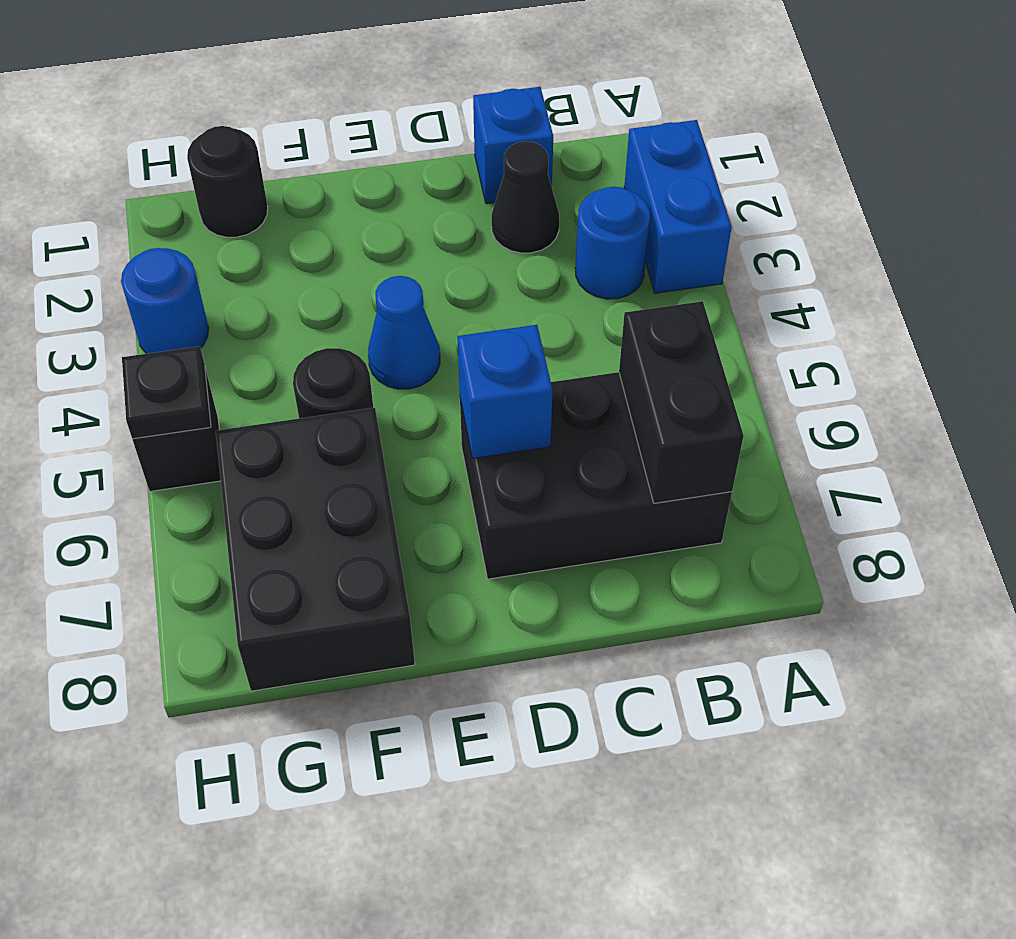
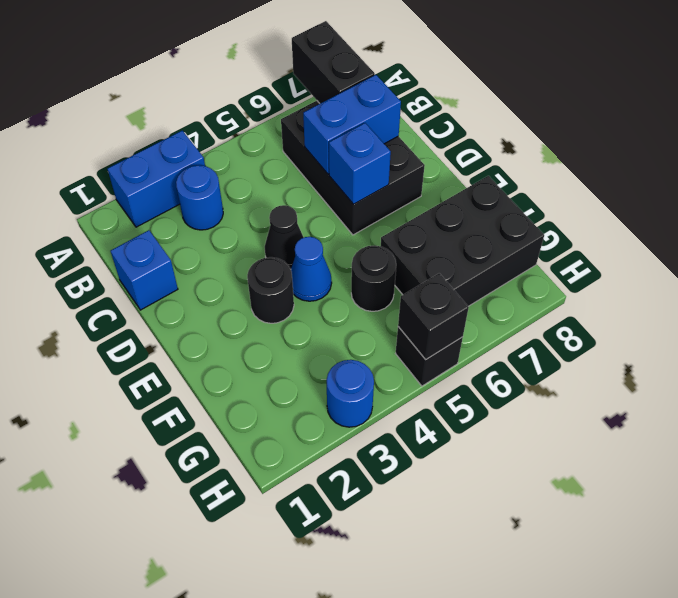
black 1x2 brick [619,301,744,503] -> black 1x2 brick turned to [292,21,375,103]
black 1x1 cone [492,141,559,253] -> black 1x1 cone moved to [265,205,304,269]
none -> blue 1x2 brick [303,75,401,174]
black 1x1 round brick [187,126,268,237] -> black 1x1 round brick moved to [247,257,294,323]
black 1x1 plate [122,346,211,439] -> black 1x1 brick [398,273,469,360]

